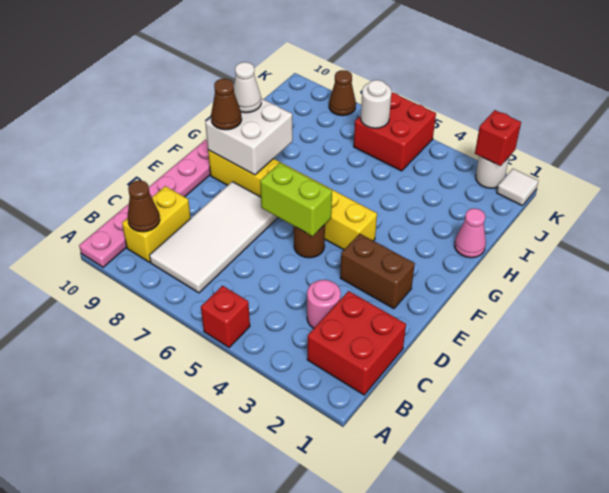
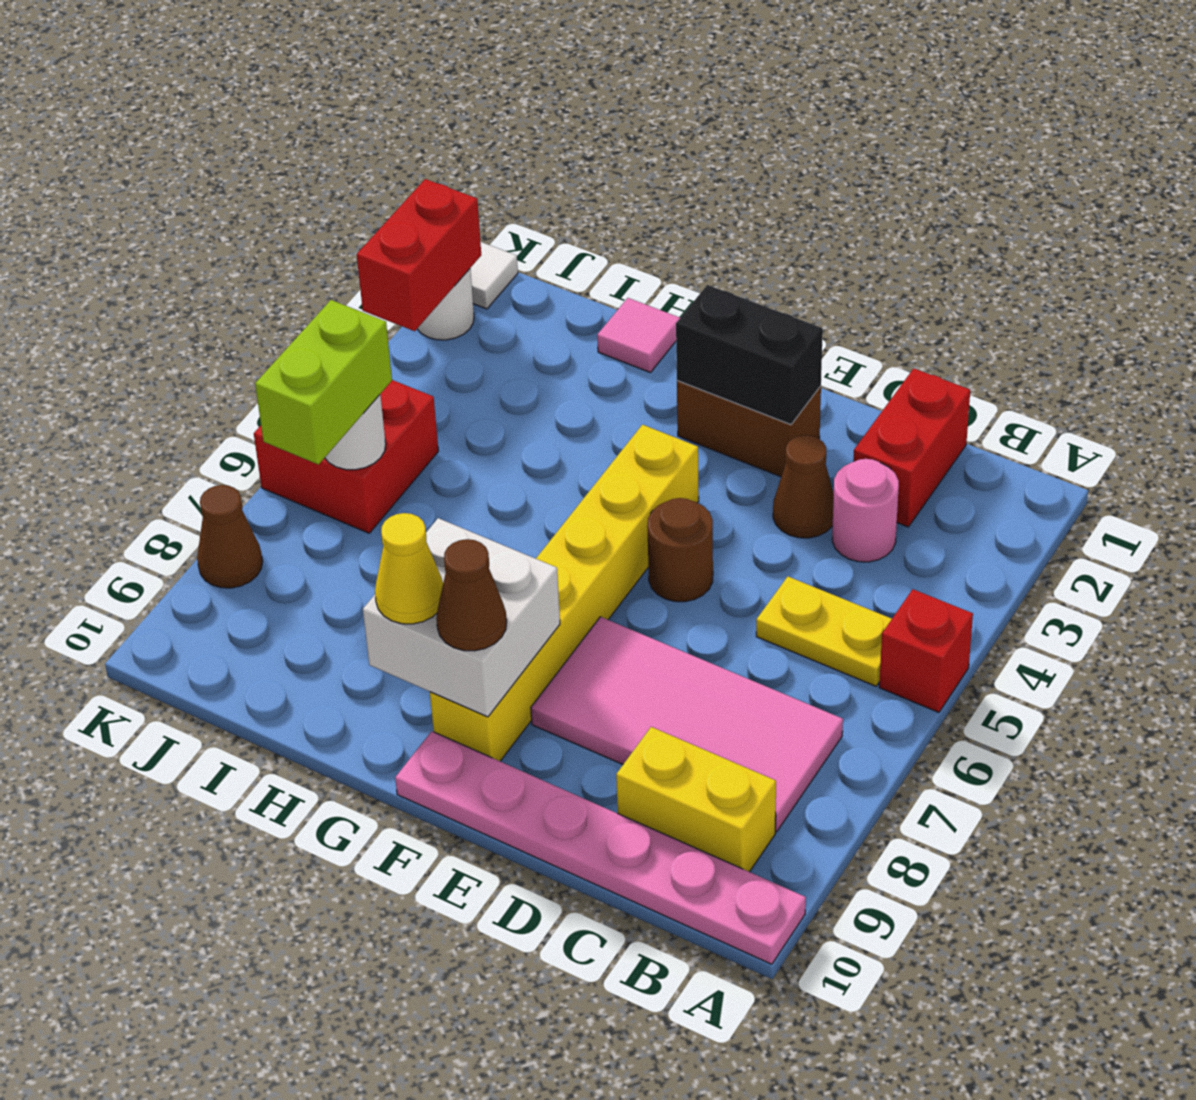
red 2x2 brick [307,291,406,395] -> red 1x2 brick [853,368,970,527]
none -> yellow 1x2 plate [756,577,892,686]
white 2x4 tile [149,182,278,293] -> pink 2x4 tile [531,617,843,832]
brown 1x1 cone [128,180,160,232] -> brown 1x1 cone moved to [773,435,834,538]
brown 1x2 brick [340,234,415,309] -> brown 1x2 brick turned to [677,381,821,477]
none -> black 1x2 brick [676,285,823,425]
lime 1x2 brick [260,163,332,236] -> lime 1x2 brick moved to [255,300,392,464]
white 1x1 cone [234,62,261,113] -> yellow 1x1 cone [375,513,443,624]
pink 1x1 cone [454,208,486,258] -> pink 1x1 tile [597,298,680,373]
red 1x1 brick [475,110,521,166] -> red 1x2 brick [357,179,481,331]

